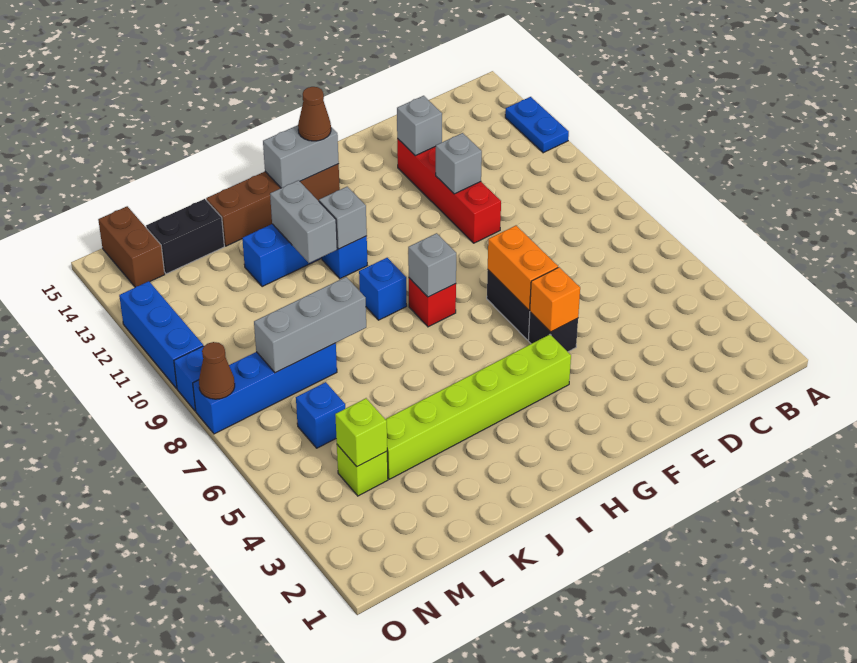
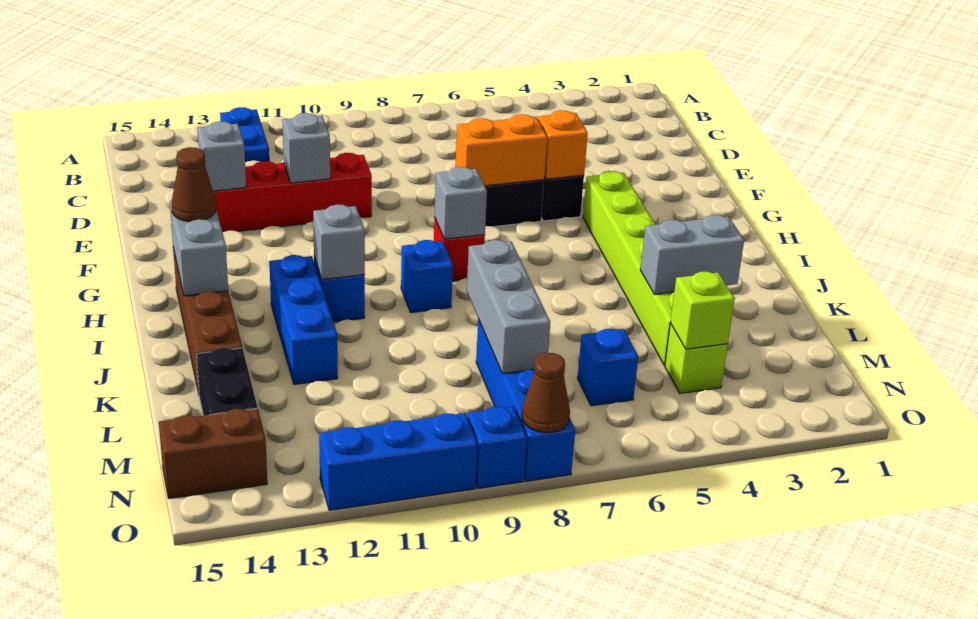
blue 1x2 plate [505,97,569,153] -> blue 1x2 plate turned to [220,107,269,162]
grey 1x2 brick [270,180,337,263] -> grey 1x2 brick moved to [640,215,744,295]

